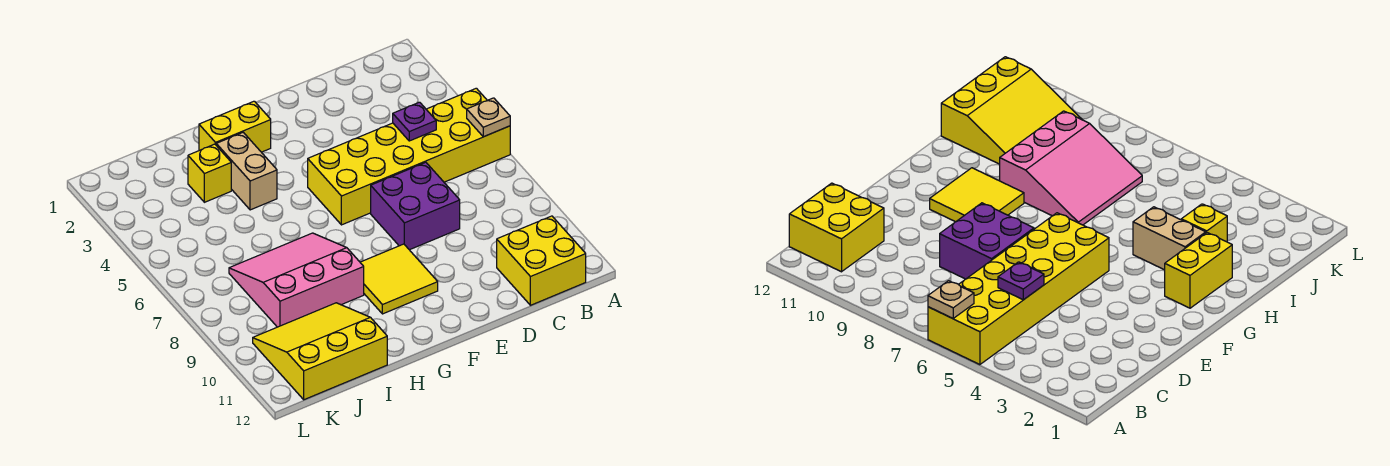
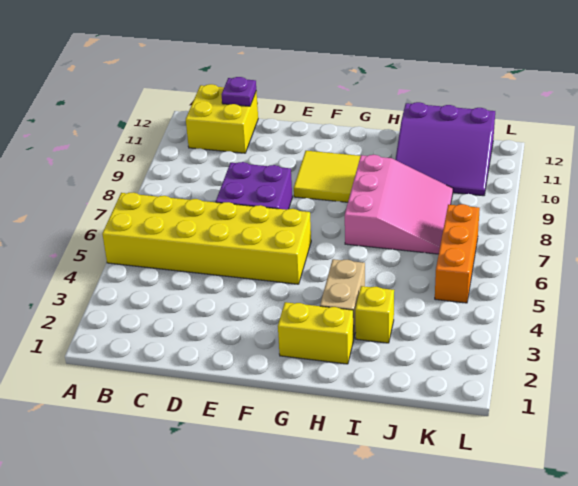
tan 1x1 plate [467,98,510,137] -> none
purple 1x1 plate [393,102,436,141] -> purple 1x1 plate moved to [222,77,256,106]
pink 3x3 slope [229,233,364,327] -> pink 3x3 slope turned to [345,155,453,254]
yellow 3x3 slope [253,303,387,400] -> purple 3x3 slope [395,102,495,196]
none -> orange 1x3 brick [435,204,480,303]

